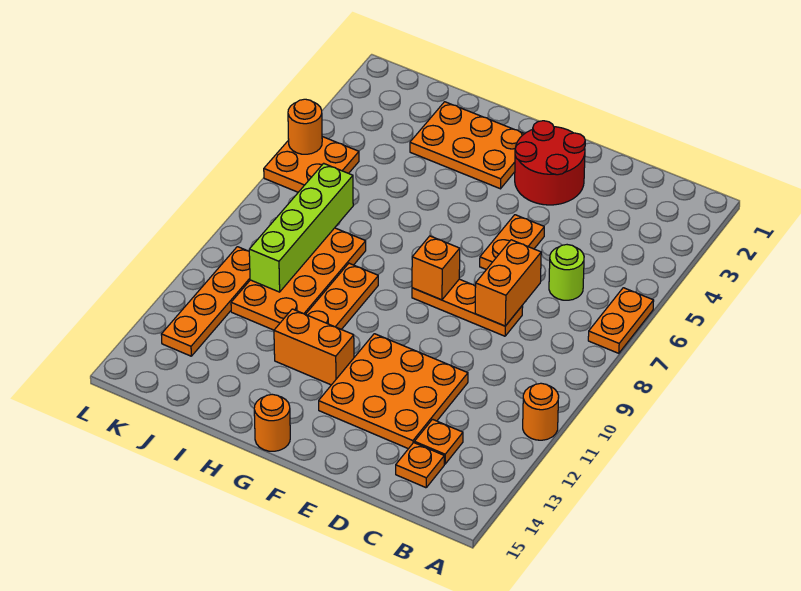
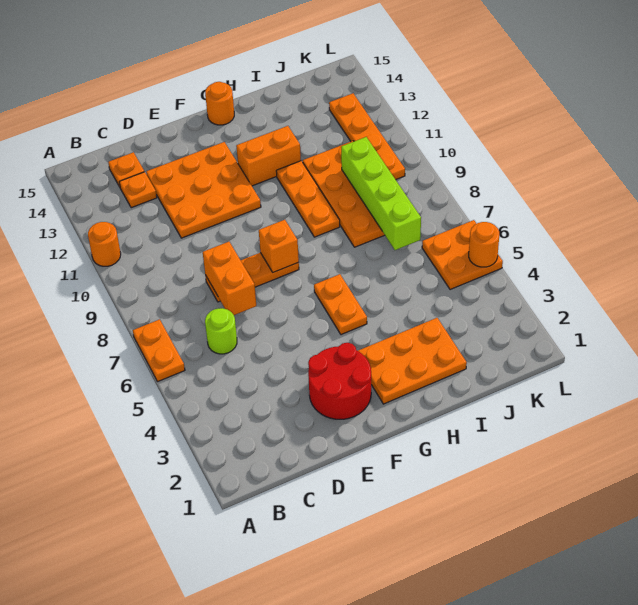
orange 1x2 plate [480,215,544,269] -> orange 1x2 plate moved to [314,274,367,335]

